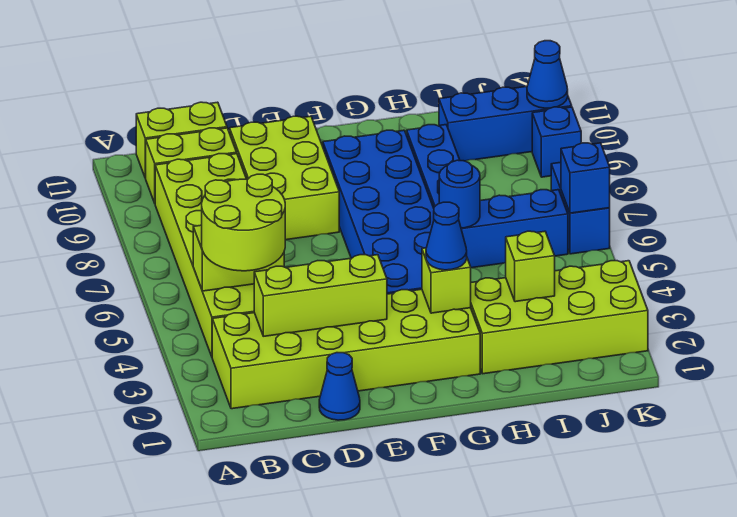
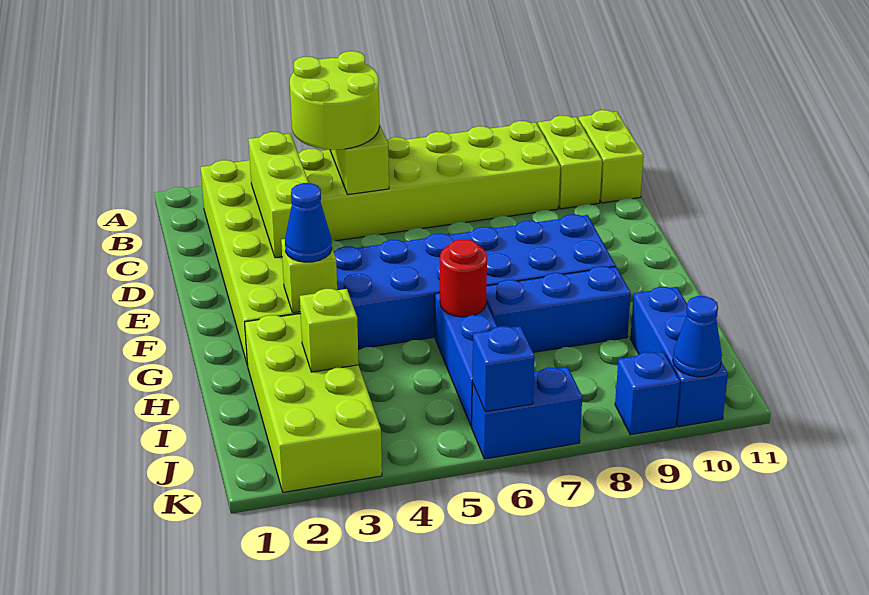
blue 1x1 cone [319,353,360,420] -> none
lime 2x3 brick [230,116,339,240] -> none
blue 1x1 round brick [439,160,480,228] -> red 1x1 round brick [440,239,487,317]

